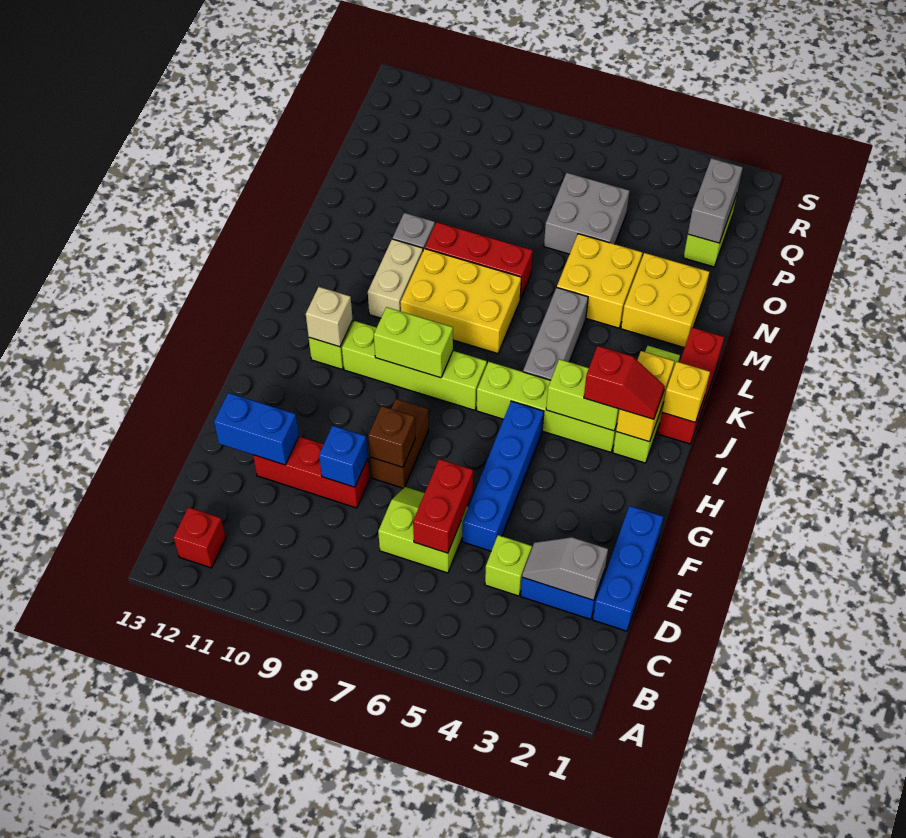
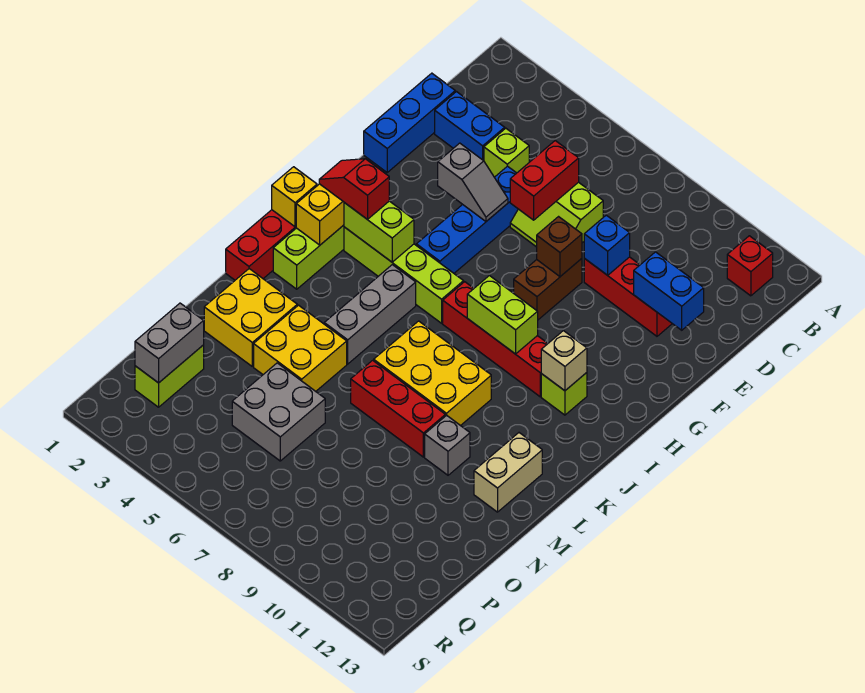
grey 1x2 slope [522,537,608,600] -> grey 1x2 slope moved to [438,143,508,221]
lime 1x4 brick [342,321,487,410] -> red 1x4 brick [443,282,548,397]
tan 1x2 brick [368,239,423,318] -> tan 1x2 brick moved to [474,433,542,512]

